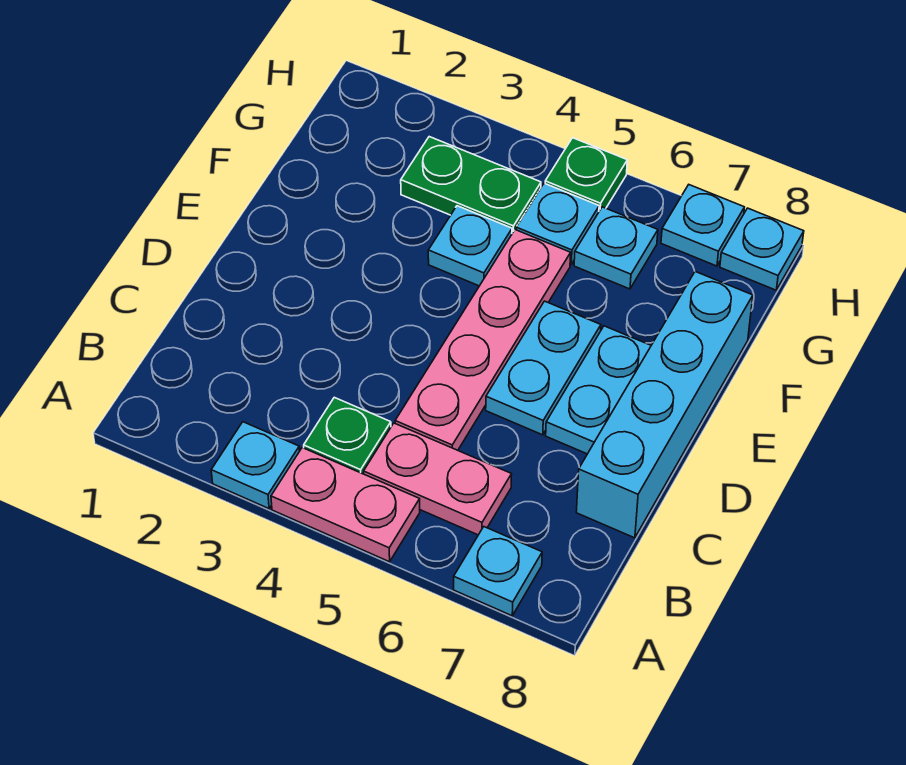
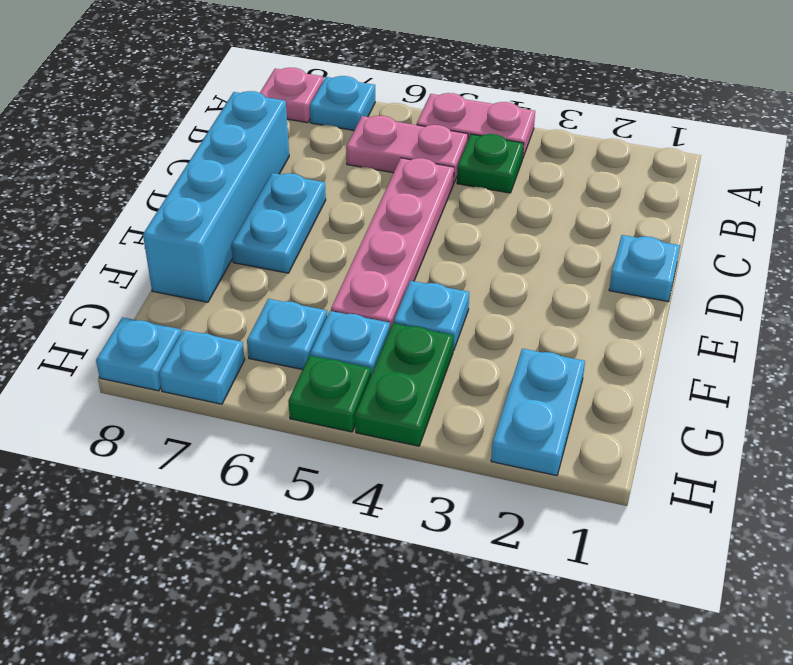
cyan 1x1 plate [211,422,299,509] -> cyan 1x1 plate moved to [609,235,680,302]
none -> pink 1x1 plate [260,68,324,123]
cyan 1x2 plate [486,301,601,435] -> cyan 1x2 plate moved to [491,349,585,476]
green 1x2 plate [401,137,541,233] -> green 1x2 plate turned to [355,323,454,446]

